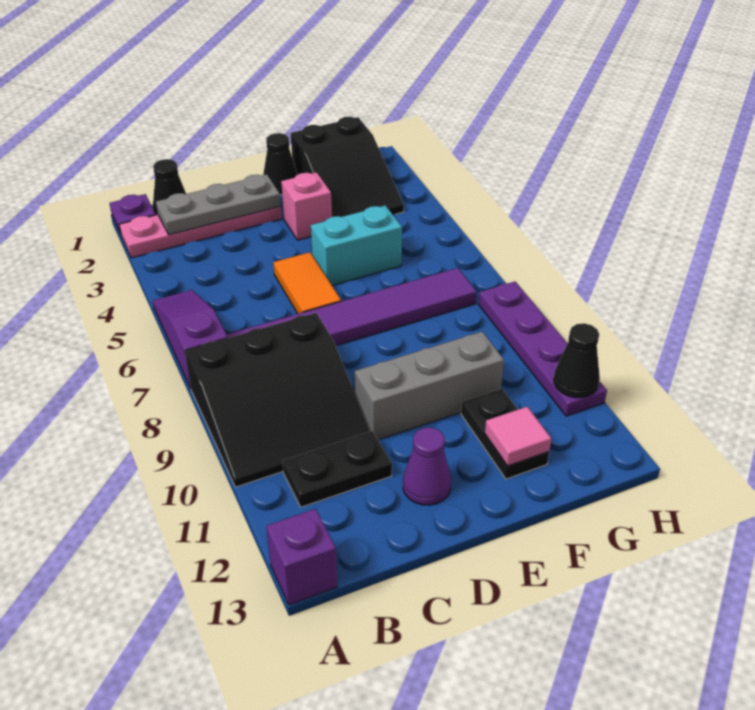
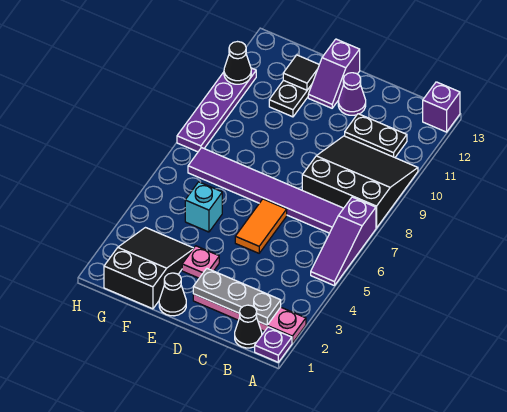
grey 1x3 brick [355,332,504,440] -> none
pink 1x1 brick [281,172,332,240] -> pink 1x1 plate [182,246,219,278]
cyan 1x2 brick [311,205,402,285] -> cyan 1x1 brick [185,182,222,232]
none -> purple 1x2 slope [308,39,360,108]
pink 1x1 tile [485,407,551,466] -> black 1x1 tile [283,55,319,90]

